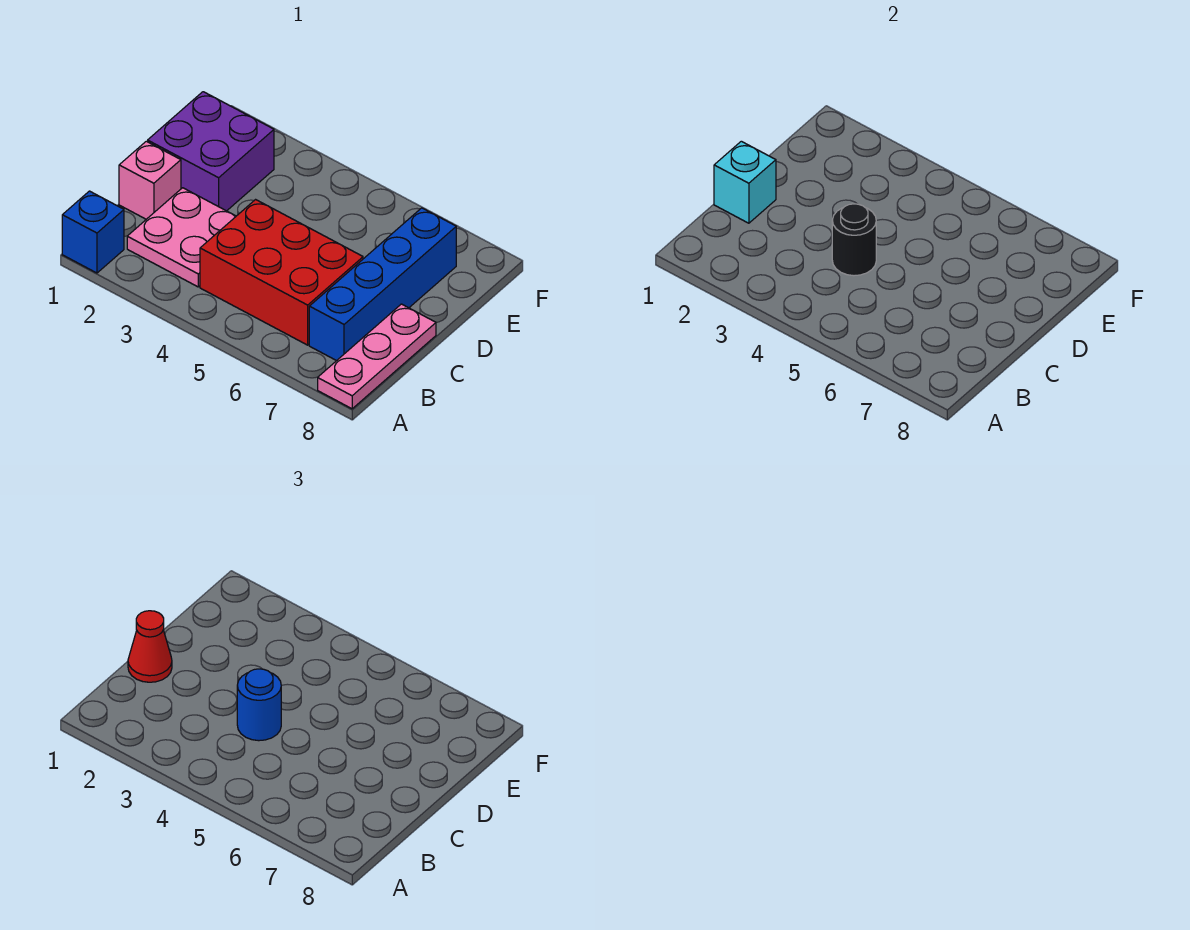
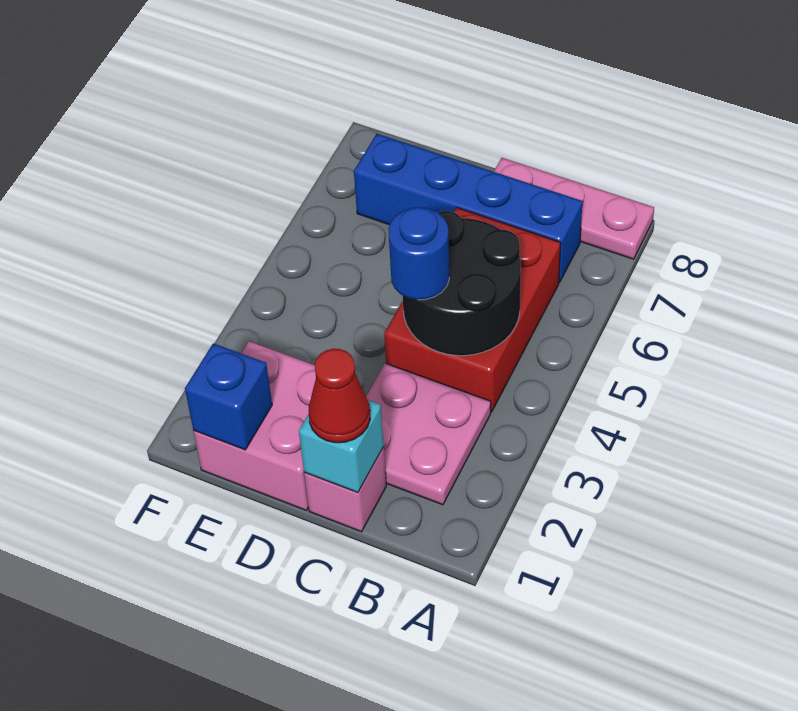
blue 1x1 brick [62,191,124,273] -> blue 1x1 brick moved to [185,343,272,450]
black 1x1 round brick [832,204,876,276] -> black 2x2 round brick [403,211,521,356]
purple 2x2 brick [148,92,274,211] -> pink 2x2 brick [194,341,316,510]

